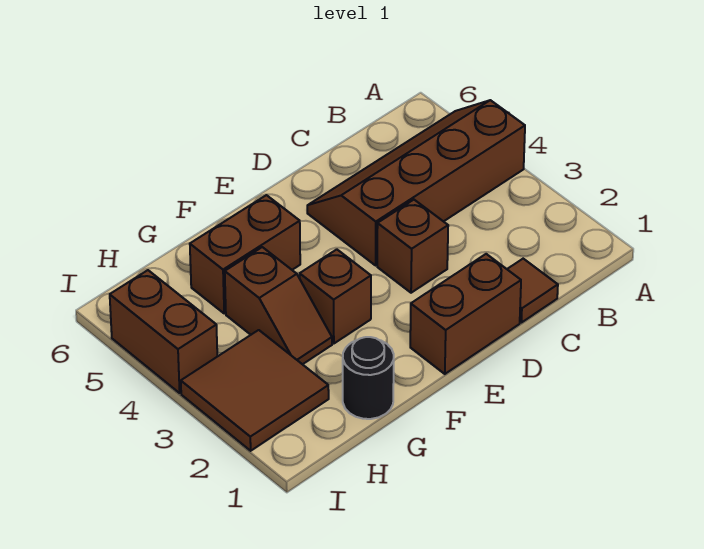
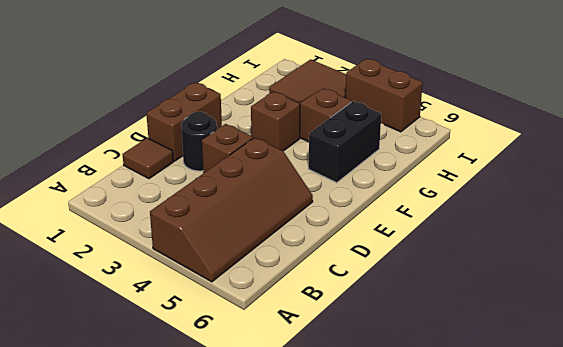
brown 1x2 brick [190,195,300,313] -> black 1x2 brick [308,101,381,183]
black 1x1 round brick [343,337,394,419] -> black 1x1 round brick moved to [181,112,217,171]

